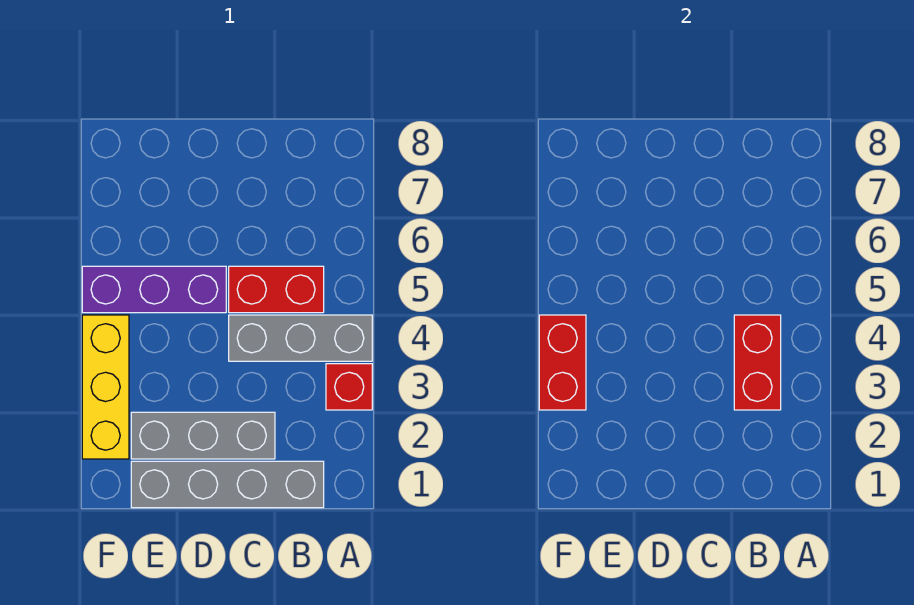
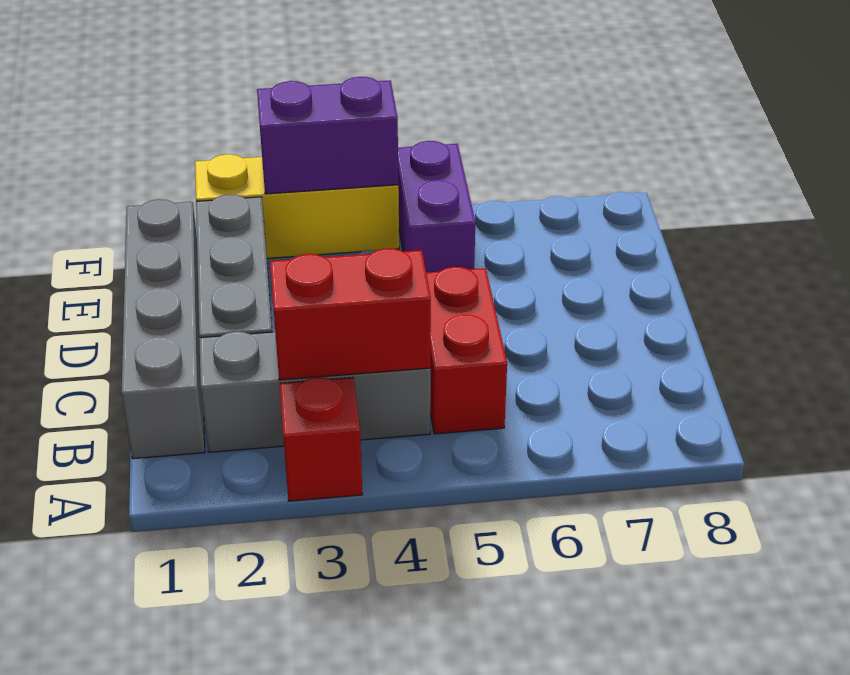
grey 1x3 brick [229,315,372,361] -> grey 1x3 brick turned to [199,332,431,452]
purple 1x3 brick [82,266,226,313] -> purple 1x2 brick [398,141,475,273]
red 1x2 brick [539,315,586,410] -> purple 1x2 brick [257,77,398,194]

